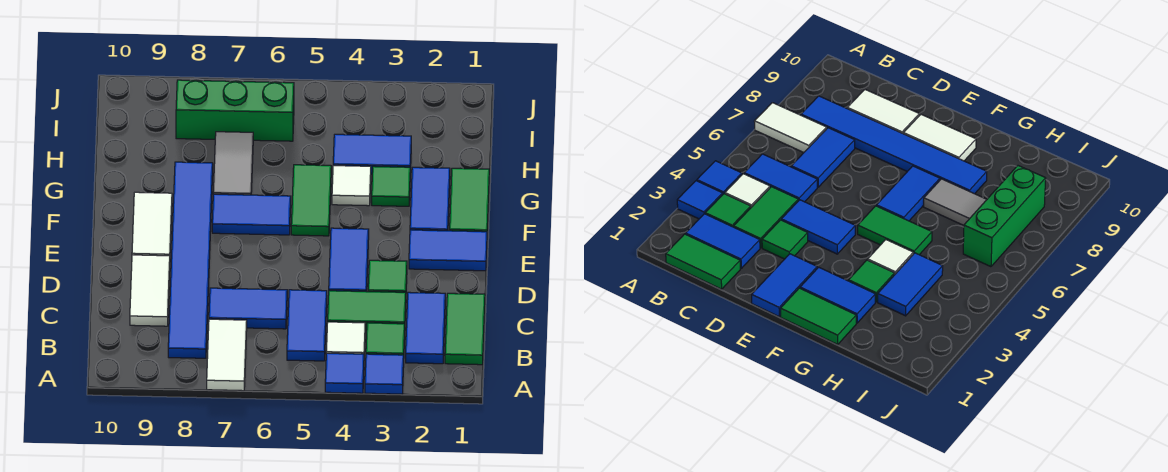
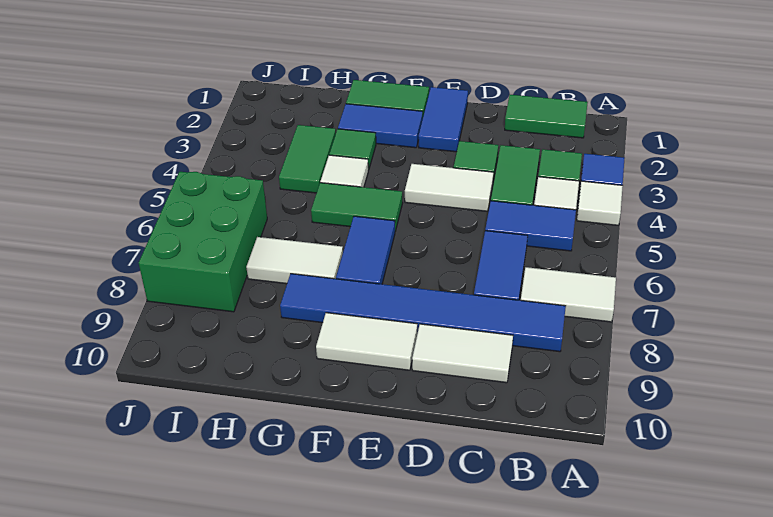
blue 1x1 tile [325,353,364,393] -> white 1x1 tile [577,181,623,225]
blue 1x2 tile [406,292,445,364] -> none
blue 1x2 tile [329,228,369,291] -> white 1x2 tile [405,164,493,211]
grey 1x2 tile [213,132,253,195] -> white 1x2 tile [246,237,343,284]
blue 1x2 tile [333,134,411,174] -> green 1x2 tile [279,125,336,193]
green 1x3 brick [176,80,294,141] -> green 2x3 brick [139,172,267,312]

